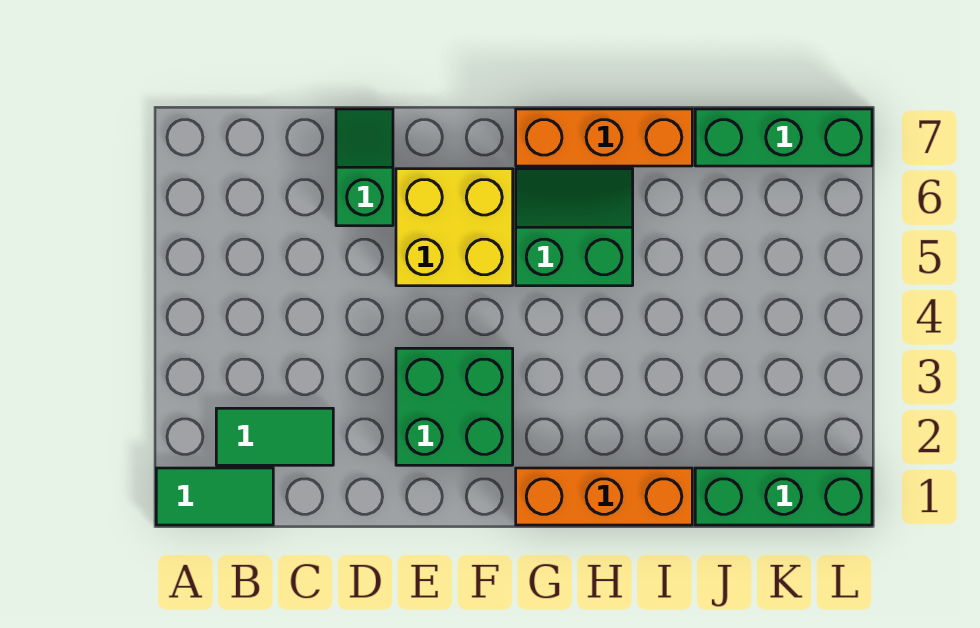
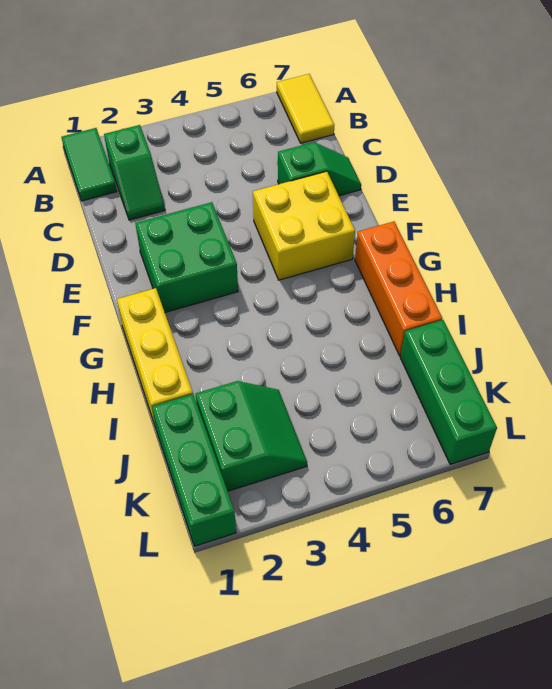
none -> yellow 1x2 tile [277,74,334,143]
green 1x2 tile [216,408,333,465] -> green 1x2 slope [104,125,165,220]
orange 1x3 brick [516,468,692,525] -> yellow 1x3 brick [117,288,193,428]
green 2x2 slope [516,169,633,286] -> green 2x2 slope moved to [196,381,307,491]

